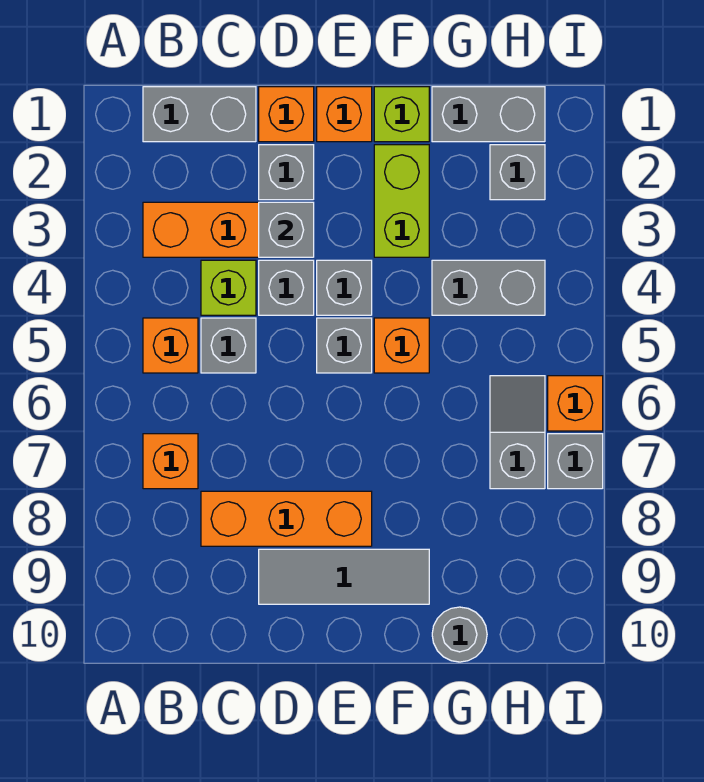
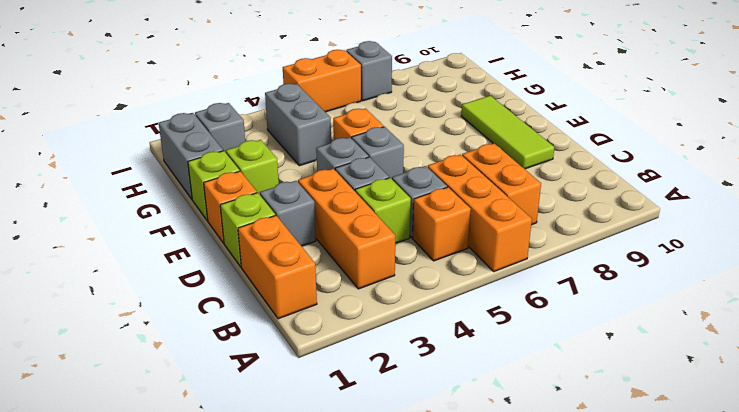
grey 1x2 brick [143,87,256,142] -> orange 1x2 brick [238,215,317,319]
orange 1x1 brick [143,434,198,489] -> orange 1x2 brick [462,143,541,225]
orange 1x3 brick [201,491,372,546] -> orange 1x3 brick moved to [428,155,532,272]
orange 1x1 brick [259,87,314,142] -> lime 1x1 brick [220,193,275,267]
grey 1x1 brick [259,202,314,257] -> none
grey 1x3 tile [259,549,429,604] -> lime 1x3 tile [461,96,554,169]
lime 1x2 brick [374,145,429,257] -> lime 1x1 brick [226,140,279,195]
grey 1x1 round brick [432,607,487,662] -> none
grey 1x2 slope [490,376,545,489] -> none
orange 1x1 brick [548,376,603,431] -> orange 1x2 brick [283,50,361,112]

